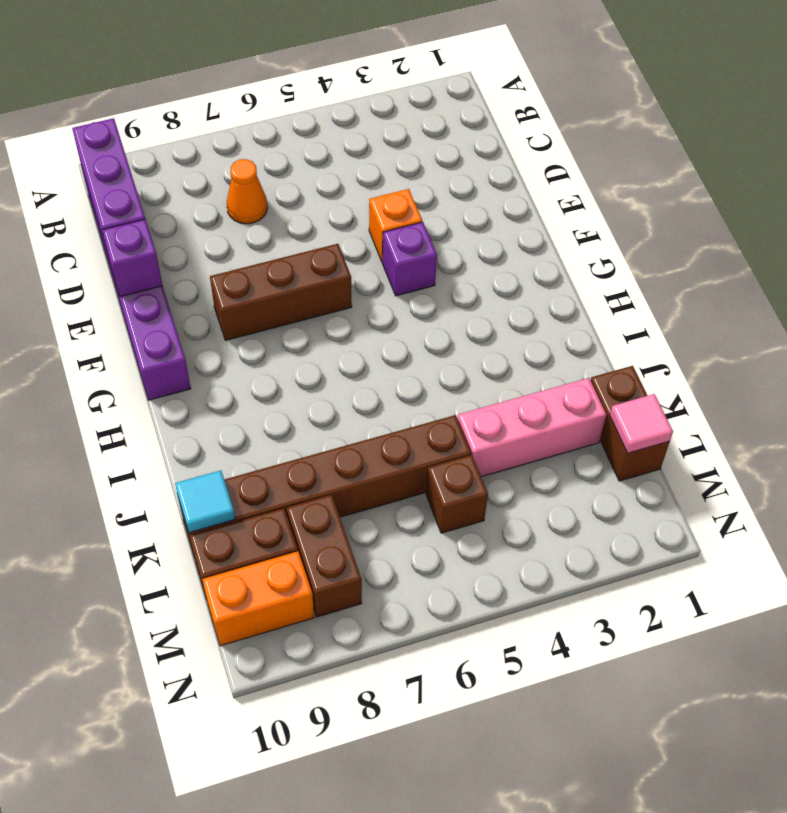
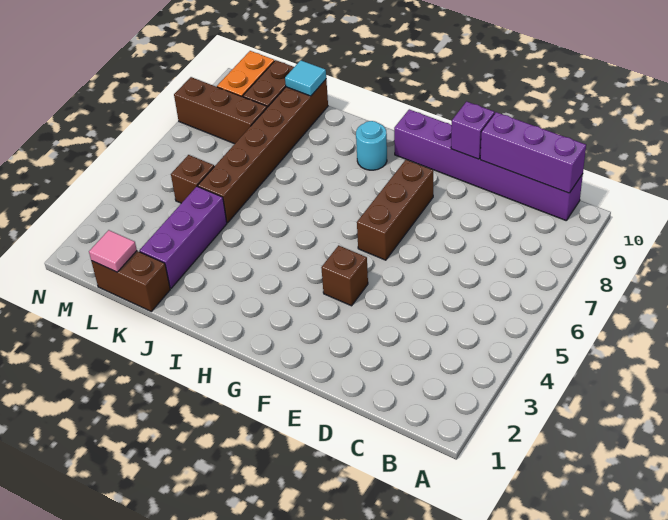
orange 1x1 cone [227,159,268,224] -> none
orange 1x1 brick [369,189,422,262] -> none
purple 1x1 brick [382,222,437,296] -> brown 1x1 brick [321,245,368,306]
none -> cyan 1x1 round brick [356,121,387,170]
pink 1x3 brick [457,378,606,477] -> purple 1x3 brick [139,187,227,288]
brown 1x2 brick [287,495,362,617] -> brown 1x3 brick [174,77,267,144]

